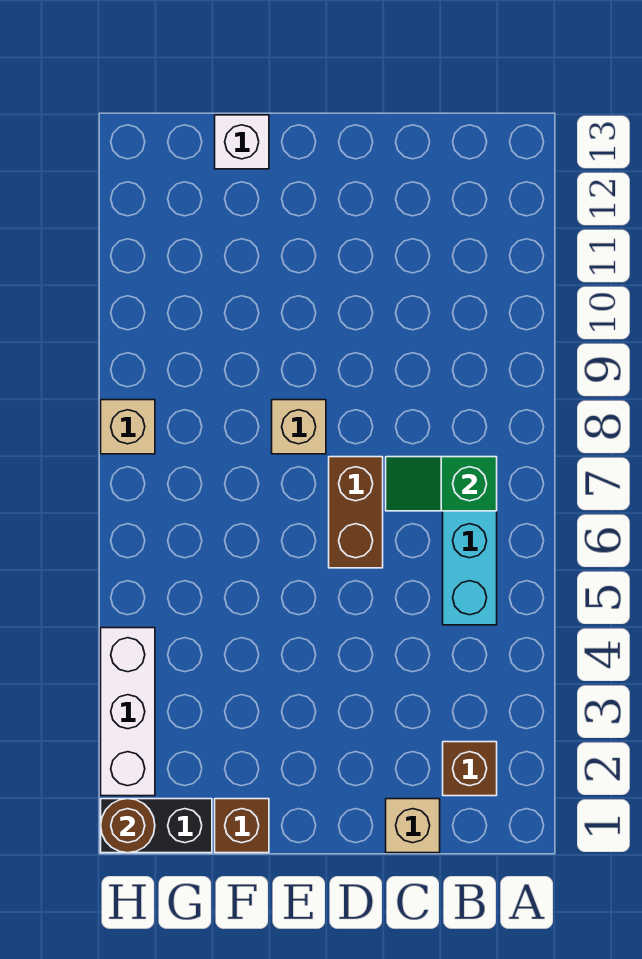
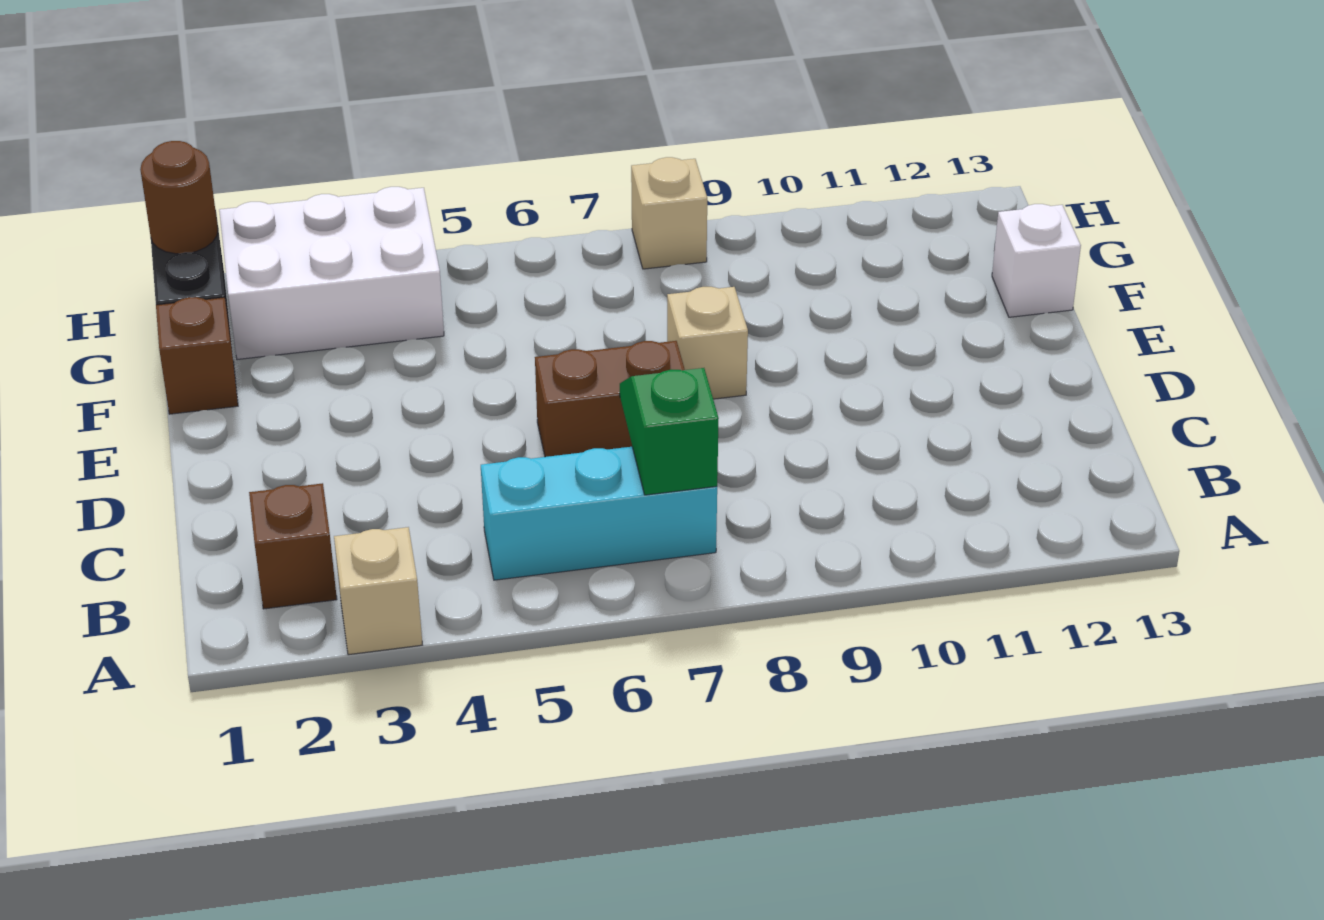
tan 1x1 brick [386,799,440,853] -> tan 1x1 brick moved to [334,527,422,655]
white 1x3 brick [101,628,155,796] -> white 2x3 brick [219,187,444,359]

